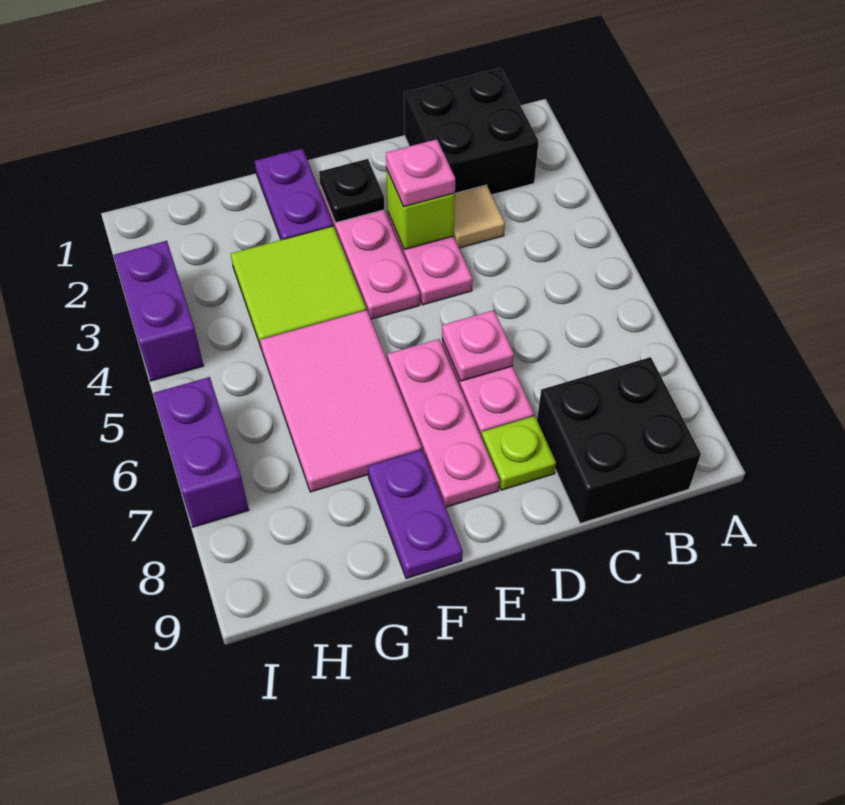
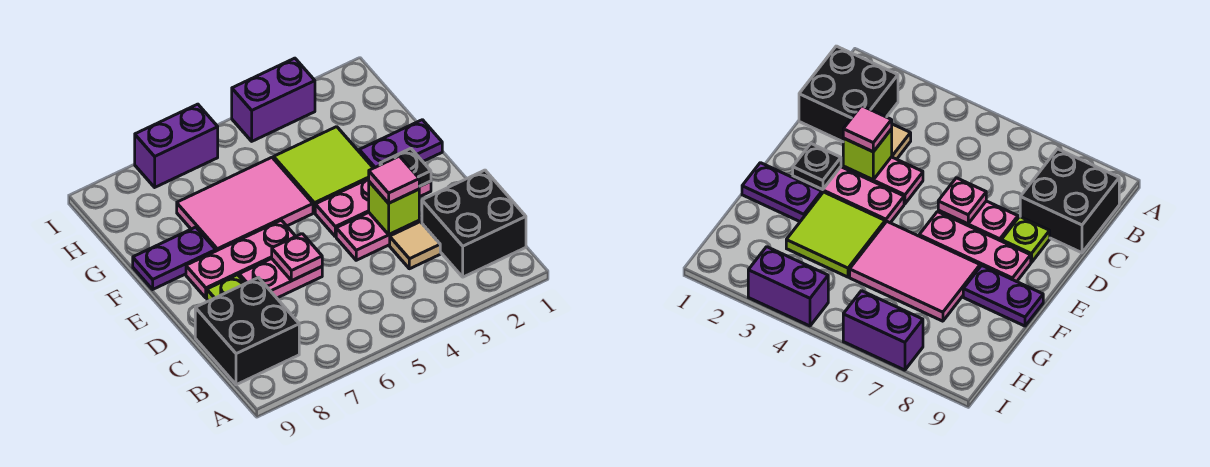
pink 1x1 plate [386,139,455,207] -> pink 1x1 tile [369,156,420,203]

